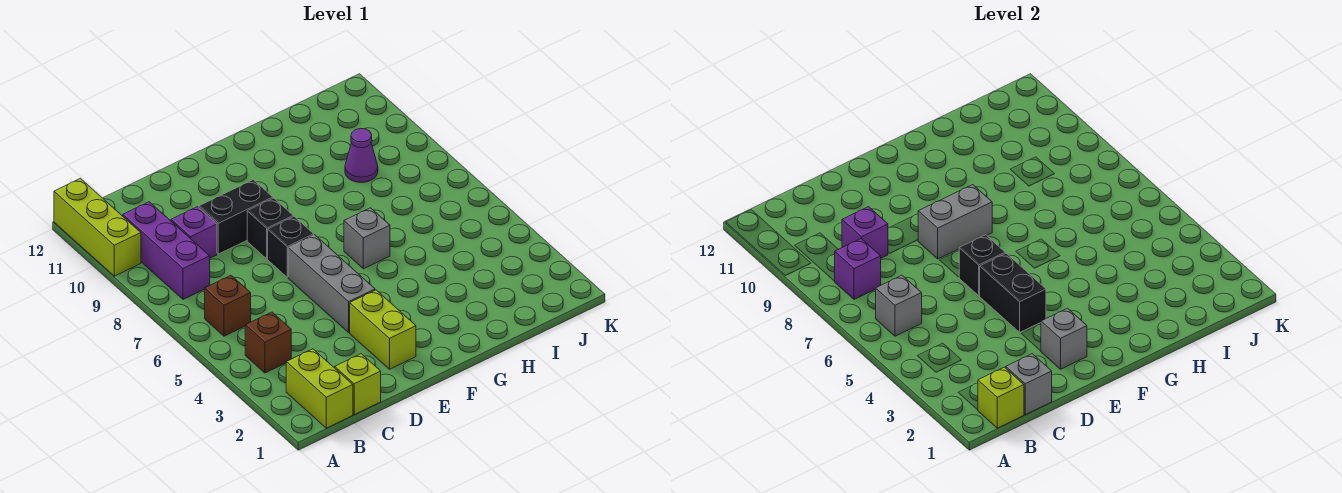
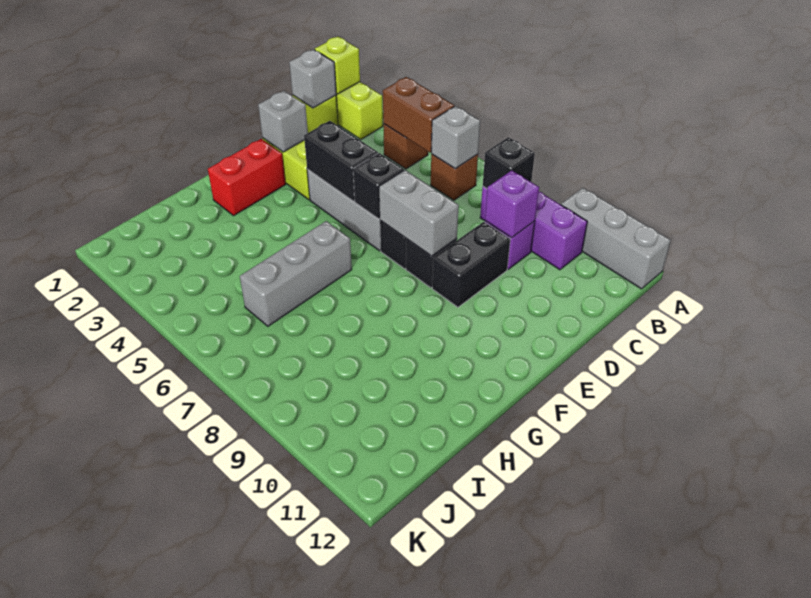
lime 1x3 brick [54,178,141,276] -> grey 1x3 brick [561,188,671,289]
none -> brown 1x2 brick [383,77,454,153]
purple 1x1 brick [835,239,881,299] -> black 1x1 brick [483,137,535,189]
grey 1x2 brick [918,185,992,259] -> grey 1x2 brick turned to [379,170,459,256]
none -> red 1x2 brick [208,139,286,216]
grey 1x1 brick [344,208,390,269] -> grey 1x3 brick [240,221,352,326]
purple 1x1 cone [345,128,378,182] -> none

